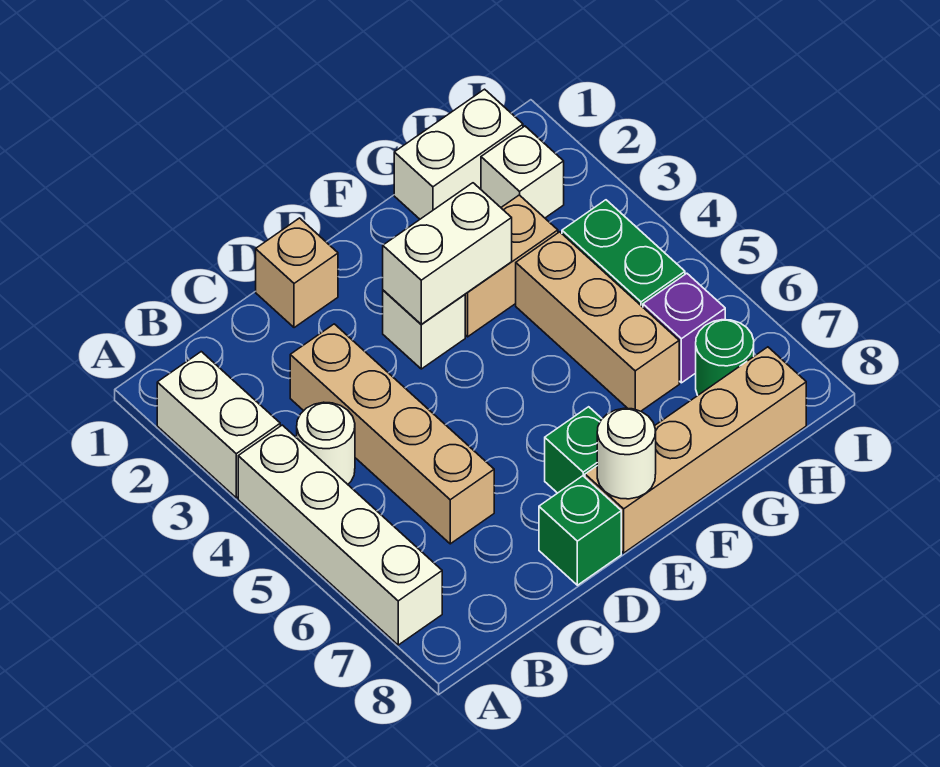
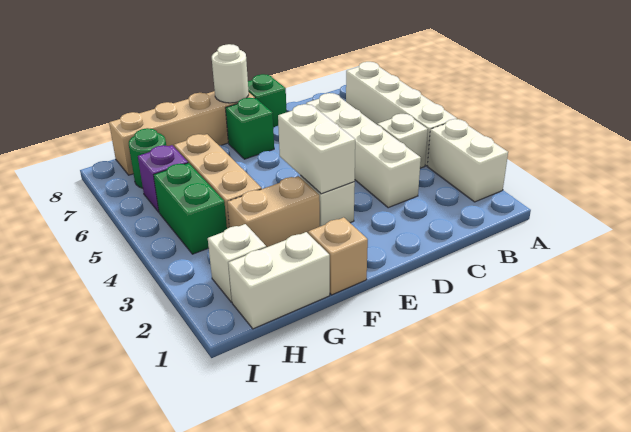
white 1x1 round brick [297,402,355,484] -> white 1x1 brick [377,114,428,168]
tan 1x4 brick [290,324,494,544] -> white 1x4 brick [306,93,421,208]
tan 1x1 brick [256,218,338,328] -> tan 1x1 brick moved to [308,217,368,295]
white 1x2 brick [383,183,512,324] -> white 1x2 brick turned to [278,104,355,194]

